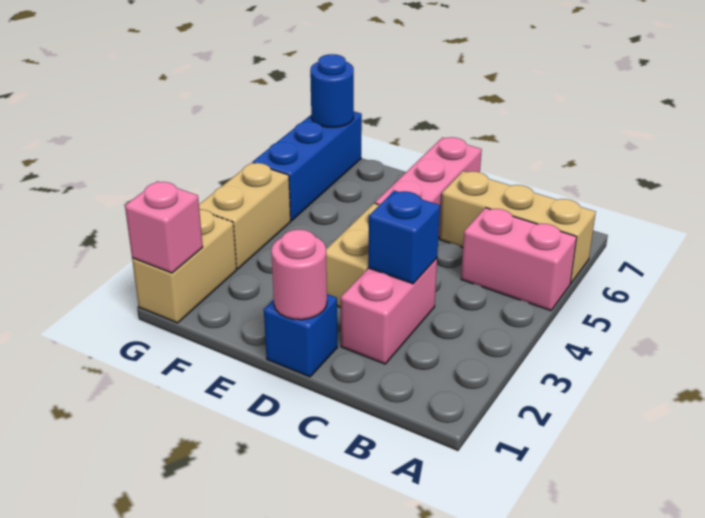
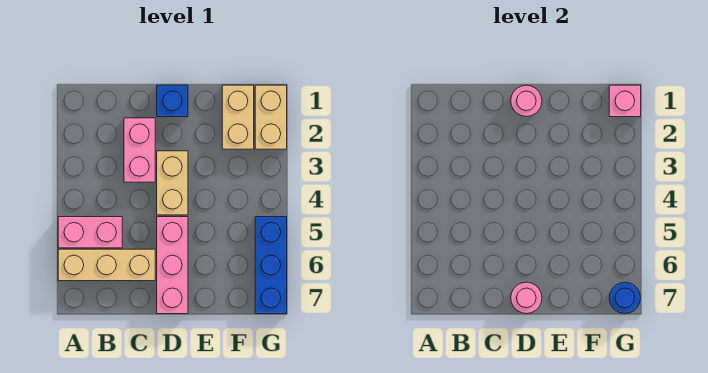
blue 1x1 brick [368,191,440,284] -> none
none -> pink 1x1 round brick [511,282,542,314]
tan 1x2 brick [199,163,291,269] -> tan 1x2 brick moved to [222,85,254,149]

